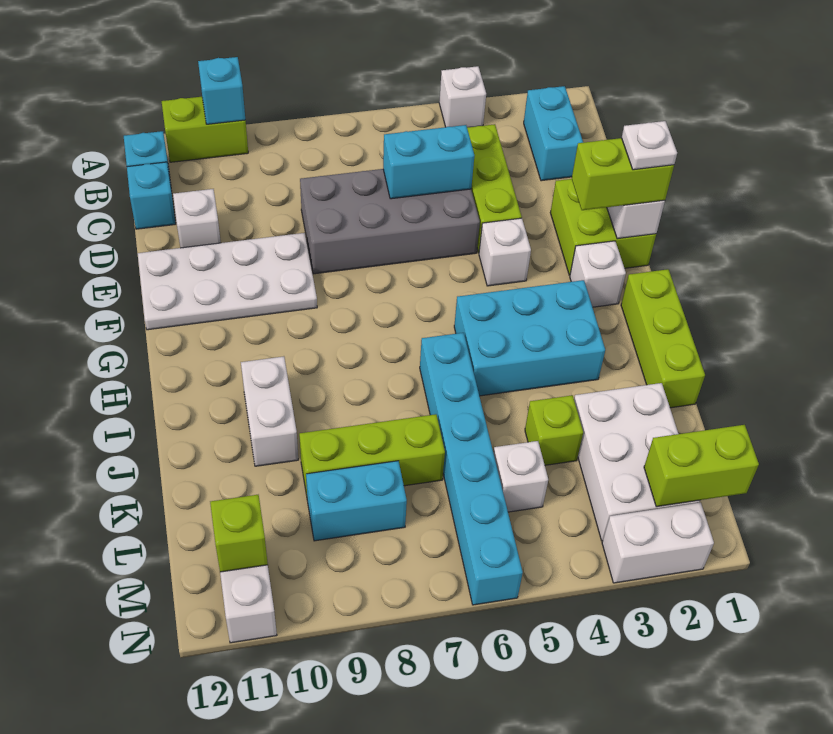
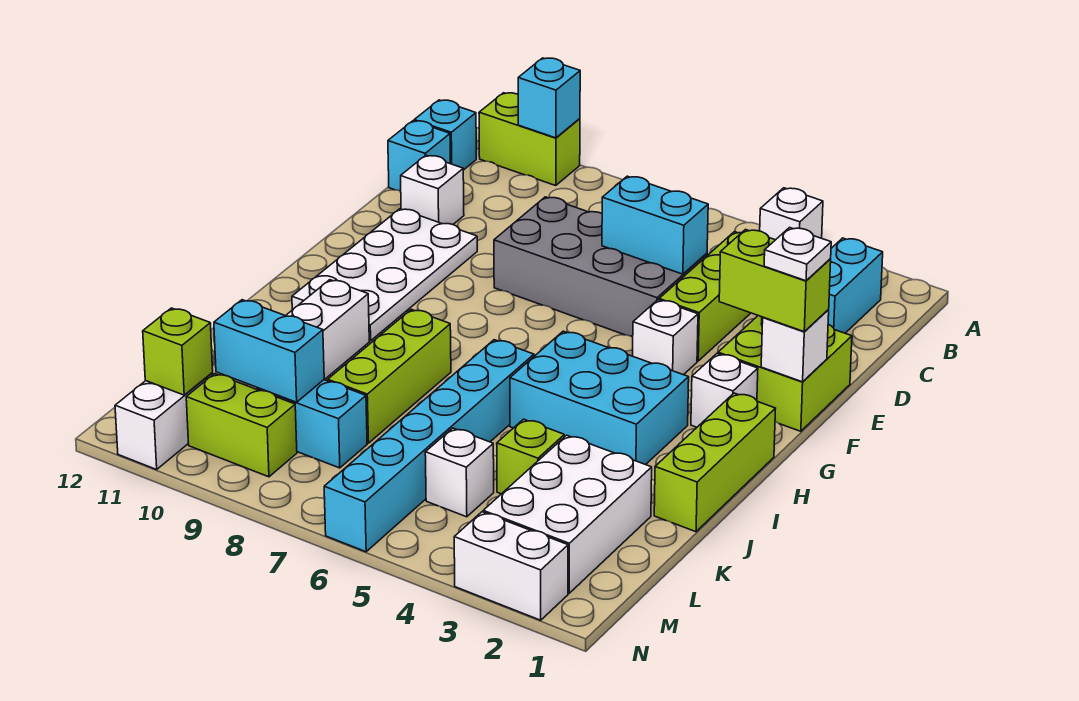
white 2x4 plate [138,233,317,330] -> white 2x4 plate turned to [292,209,477,341]
lime 1x3 brick [299,414,445,495] -> lime 1x3 brick turned to [328,309,451,443]
none -> cyan 1x2 brick [214,300,324,402]
lime 1x2 brick [644,425,759,507] -> lime 1x2 brick moved to [186,374,297,477]

